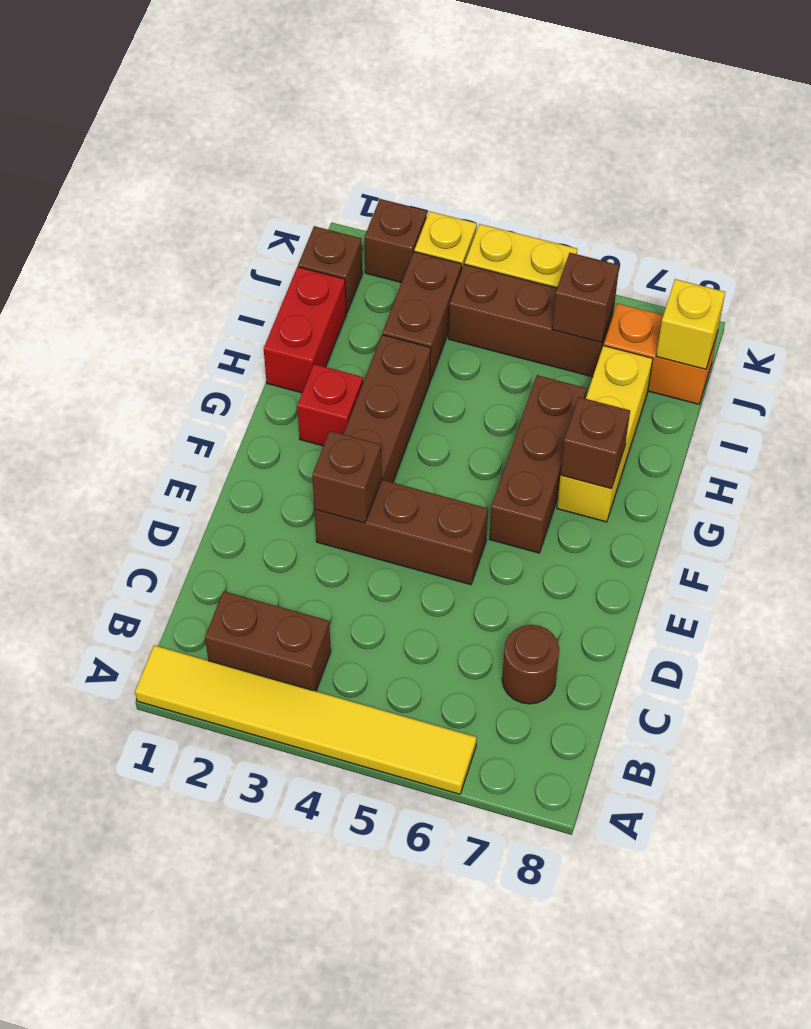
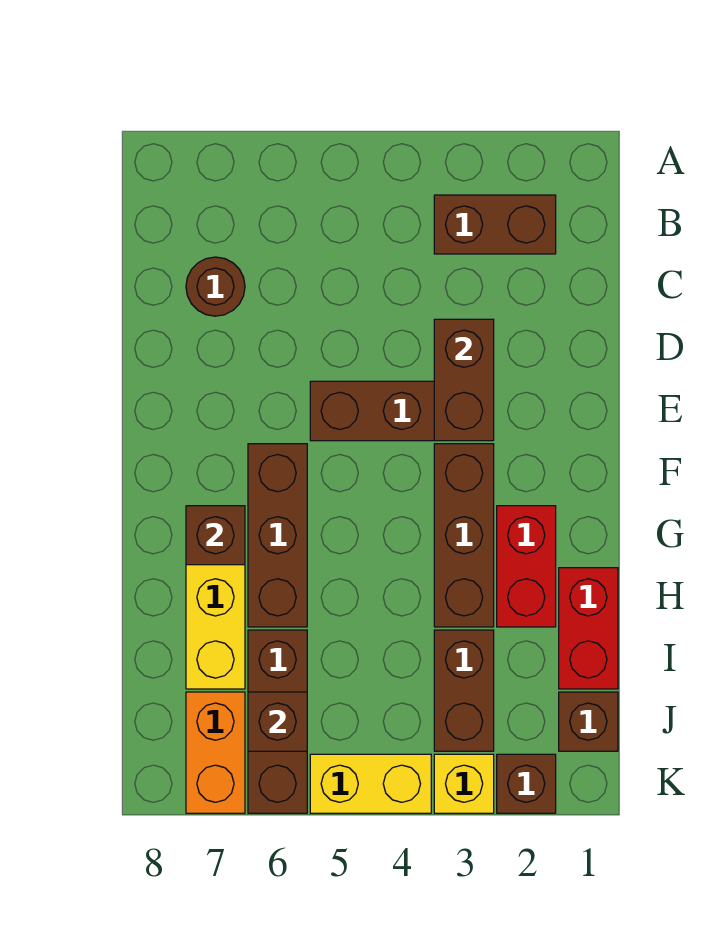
yellow 1x6 tile [135,645,477,794] -> none
brown 1x1 brick [312,431,381,523] -> brown 1x2 brick [434,319,494,441]
red 1x1 brick [297,364,363,446] -> red 1x2 brick [497,506,556,627]
brown 1x3 brick [449,264,614,377] -> brown 1x3 brick turned to [248,630,307,813]
orange 1x2 brick [604,303,718,404] -> orange 1x2 brick turned to [186,692,245,813]
yellow 1x1 brick [656,279,725,369] -> none

